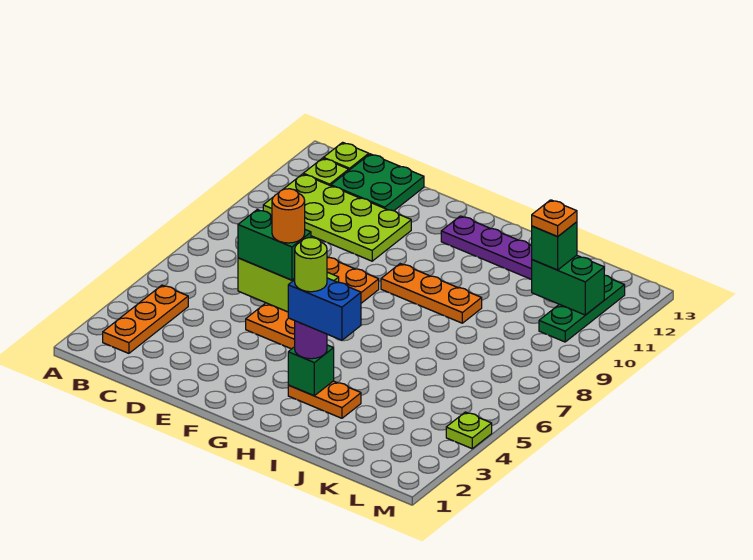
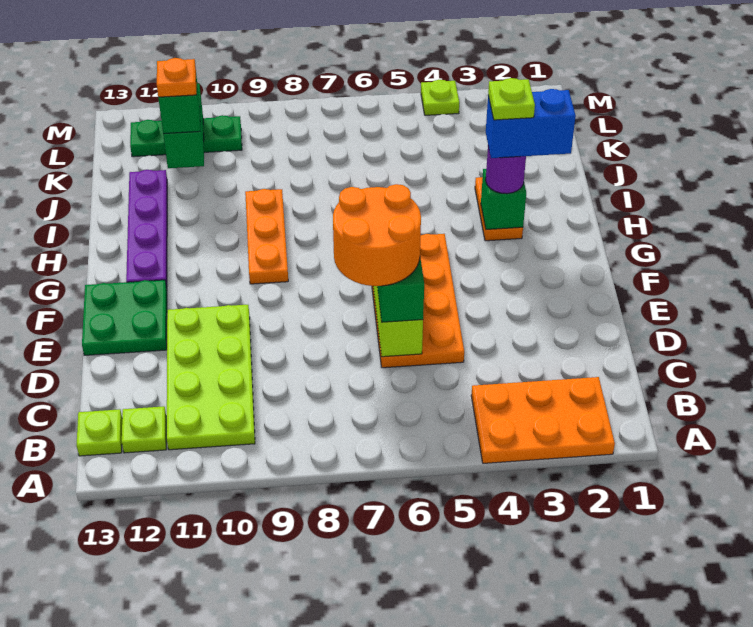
orange 1x3 plate [103,285,188,353] -> orange 2x3 plate [471,377,615,463]
green 2x2 plate [331,154,424,211] -> green 2x2 plate moved to [82,280,167,355]
orange 2x4 plate [246,257,379,349] -> orange 2x4 plate turned to [372,234,464,368]
orange 1x1 round brick [272,189,305,243] -> orange 2x2 round brick [333,184,421,286]
blue 1x2 brick [288,278,361,340] -> blue 1x2 brick turned to [486,89,576,158]
lime 1x1 round brick [295,238,327,292] -> lime 1x1 plate [488,78,535,120]

